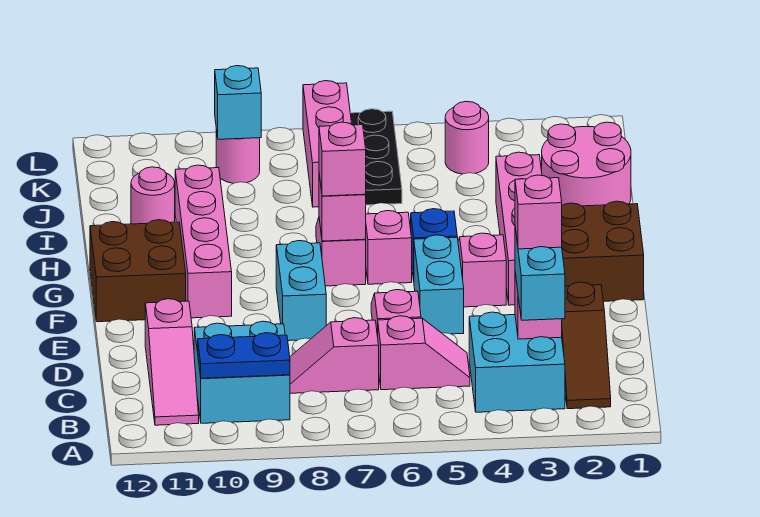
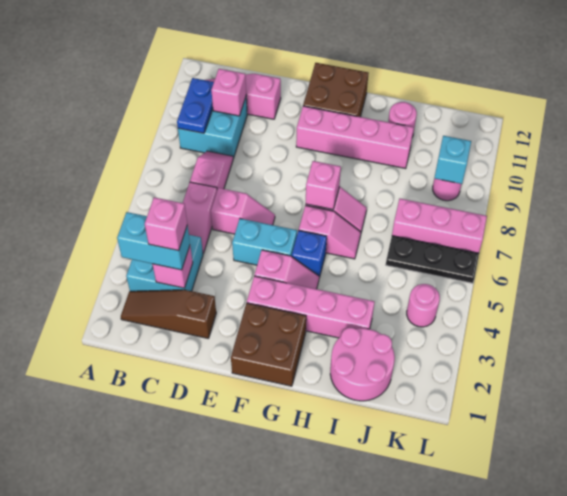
cyan 1x2 brick [276,241,326,341] -> none
pink 1x1 brick [319,122,366,196] -> pink 1x1 brick moved to [211,69,246,116]

